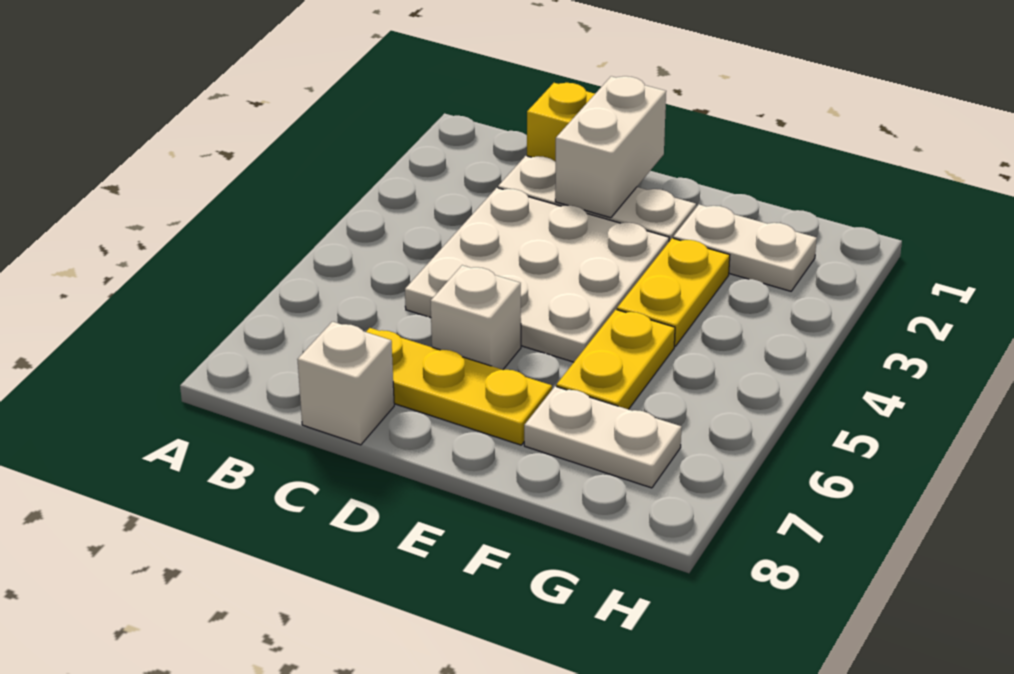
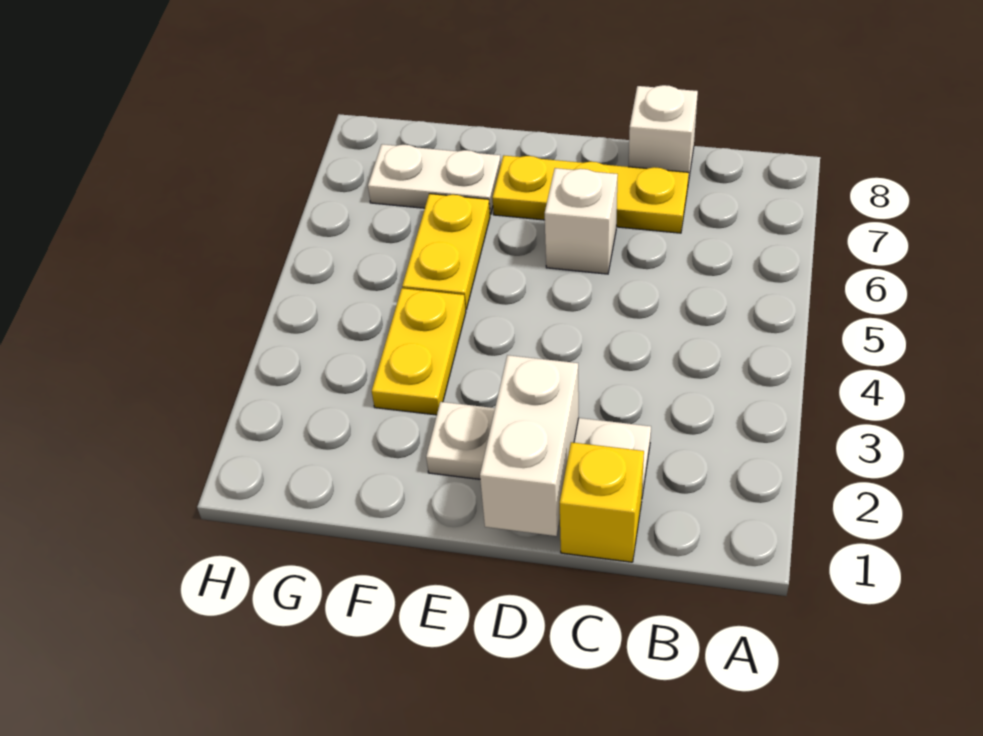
white 3x3 plate [405,188,669,362] -> none
white 1x2 plate [673,204,817,291] -> none

